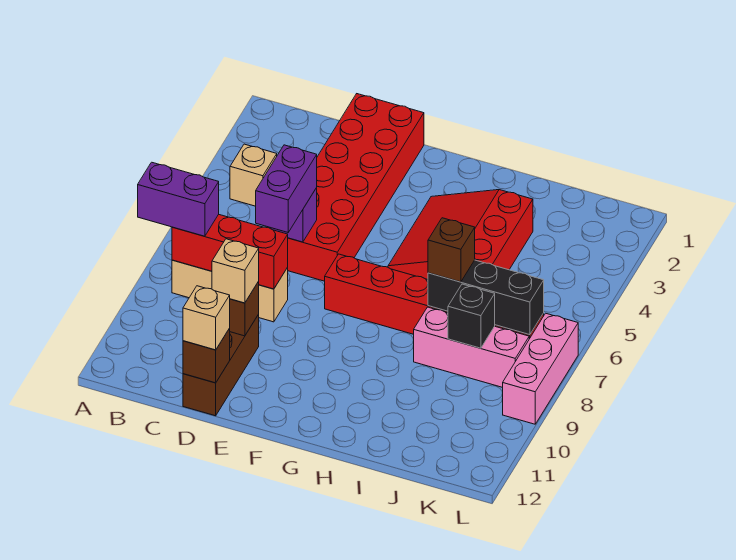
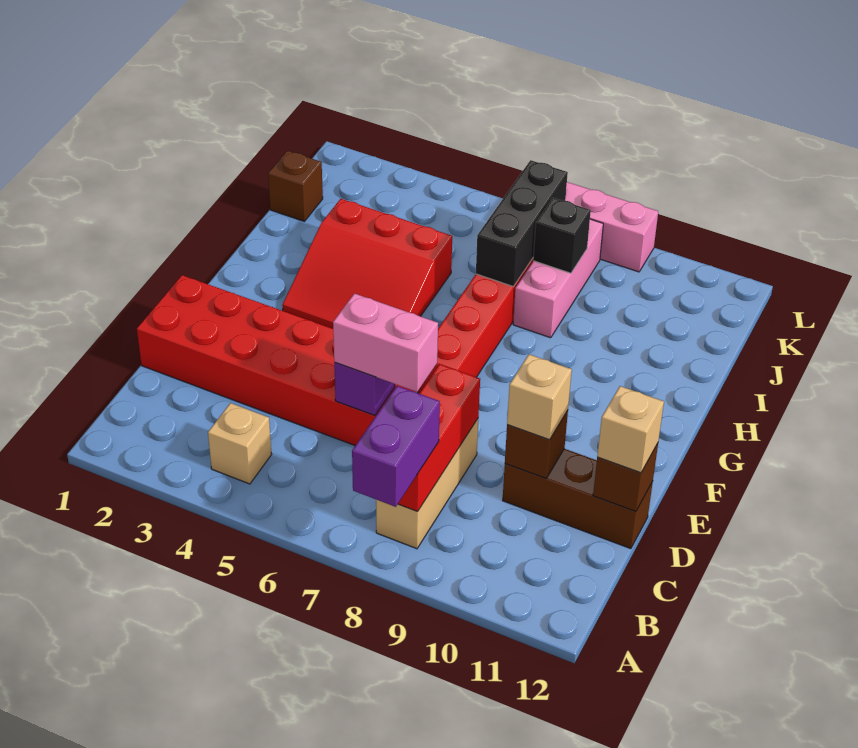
purple 1x2 brick [256,145,317,232] -> pink 1x2 brick [333,294,438,392]
brown 1x1 brick [428,218,475,282] -> brown 1x1 brick moved to [268,151,323,221]

